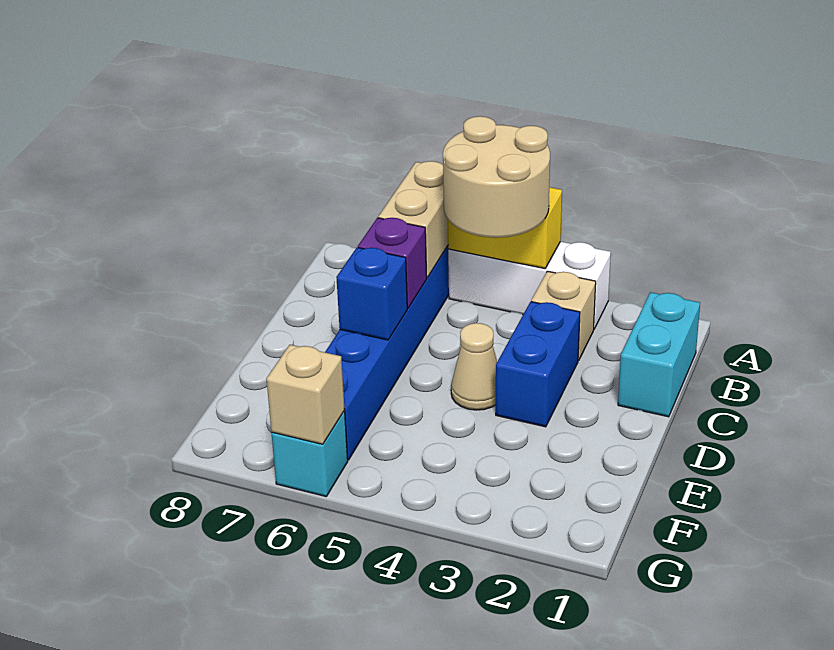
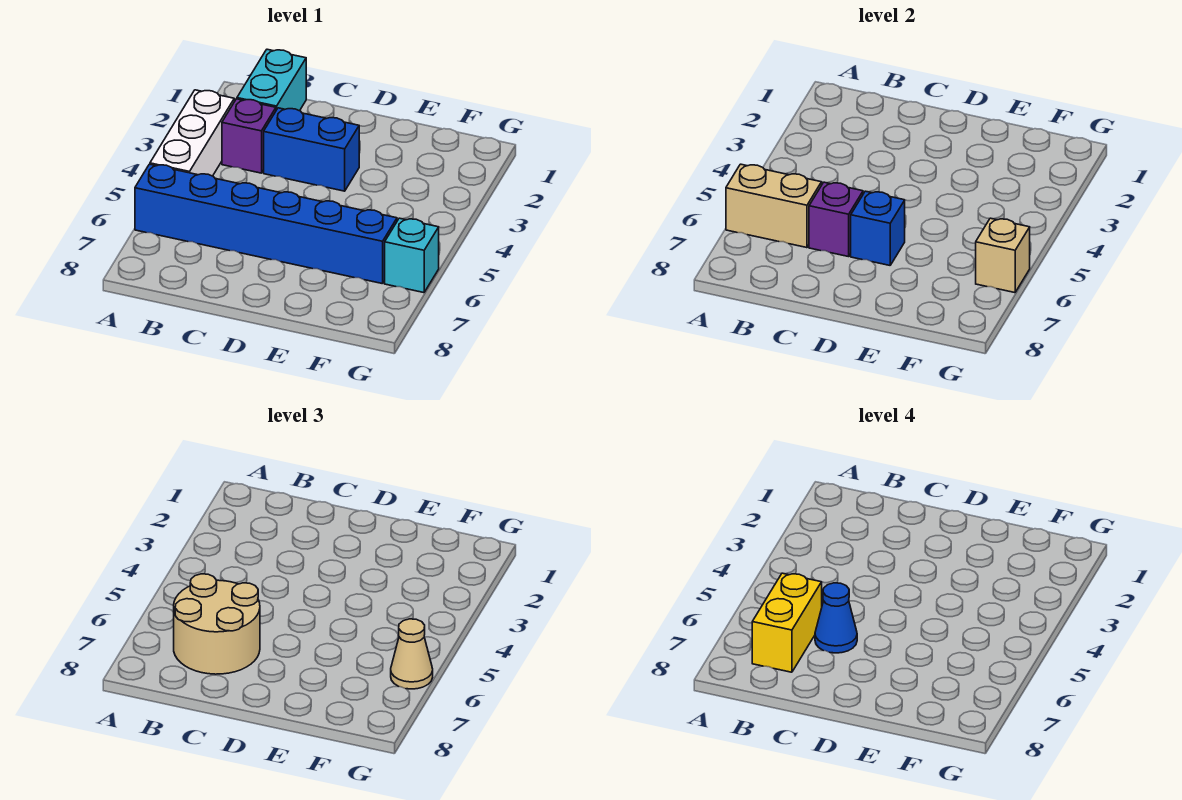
yellow 1x2 brick [448,187,562,269] -> yellow 1x2 brick moved to [752,573,822,672]
tan 2x2 round brick [443,116,550,238] -> tan 2x2 round brick moved to [174,574,260,674]
cyan 1x2 brick [618,292,700,417] -> cyan 1x2 brick turned to [237,49,306,111]
tan 1x1 brick [531,271,596,361] -> purple 1x1 brick [222,99,276,173]
none -> blue 1x1 cone [815,583,857,653]
tan 1x1 cone [451,323,497,410] -> tan 1x1 cone moved to [391,619,433,689]

